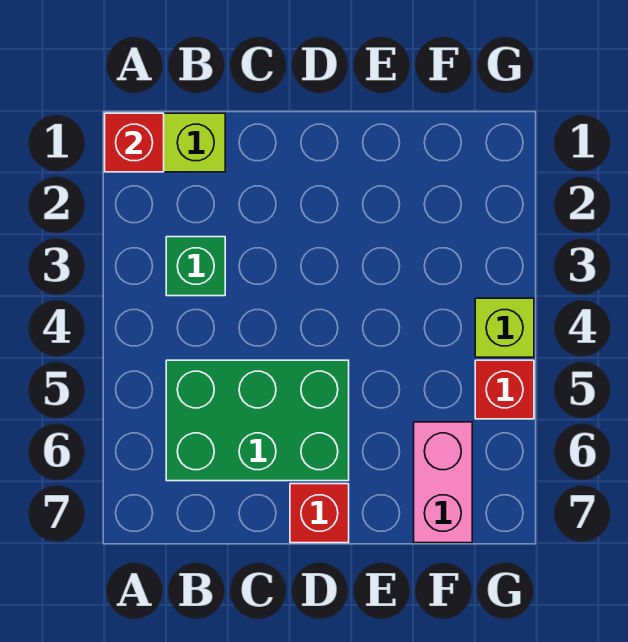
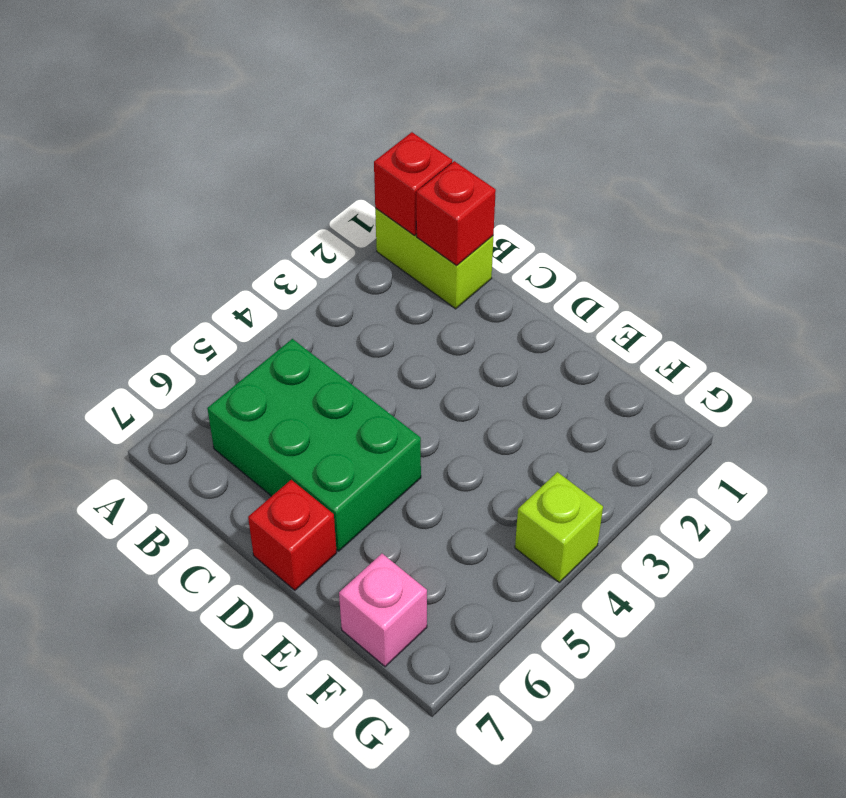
green 1x1 brick [166,237,225,296] -> none
pink 1x2 brick [414,422,472,543] -> pink 1x1 brick [339,554,427,667]
red 1x1 brick [475,360,534,419] -> red 1x1 brick moved to [416,161,496,266]

